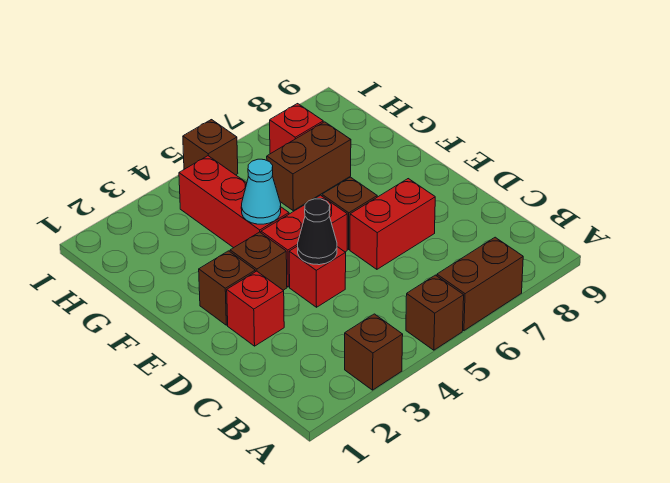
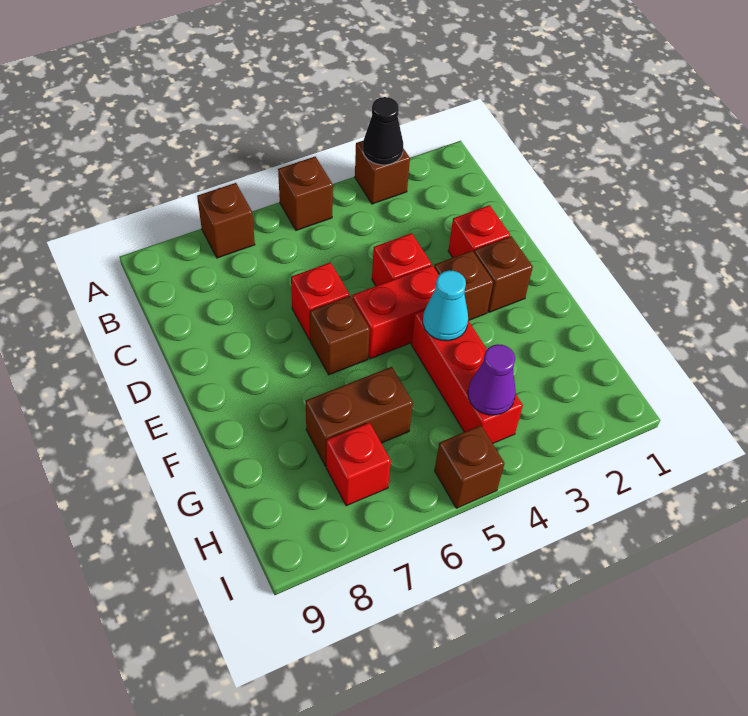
brown 1x2 brick [437,237,523,331] -> brown 1x1 brick [197,183,255,258]
black 1x1 cone [298,199,337,265] -> black 1x1 cone moved to [363,97,403,165]
red 1x2 brick [350,179,435,269] -> red 1x1 brick [291,263,349,340]
none -> purple 1x1 cone [468,344,516,415]

